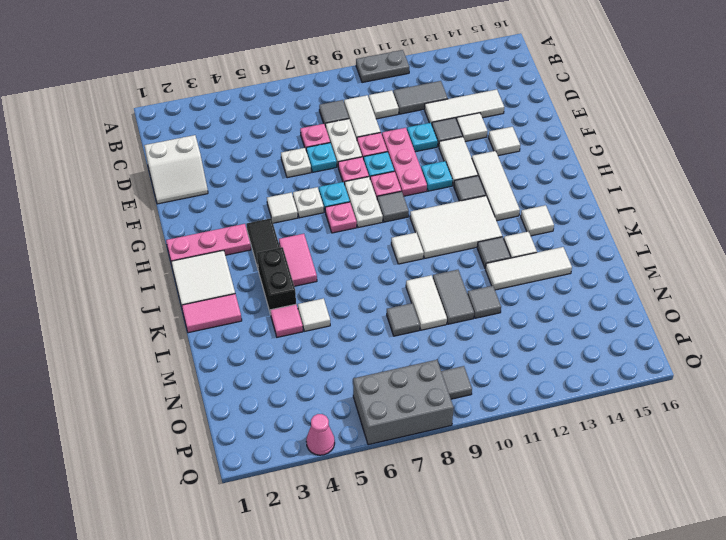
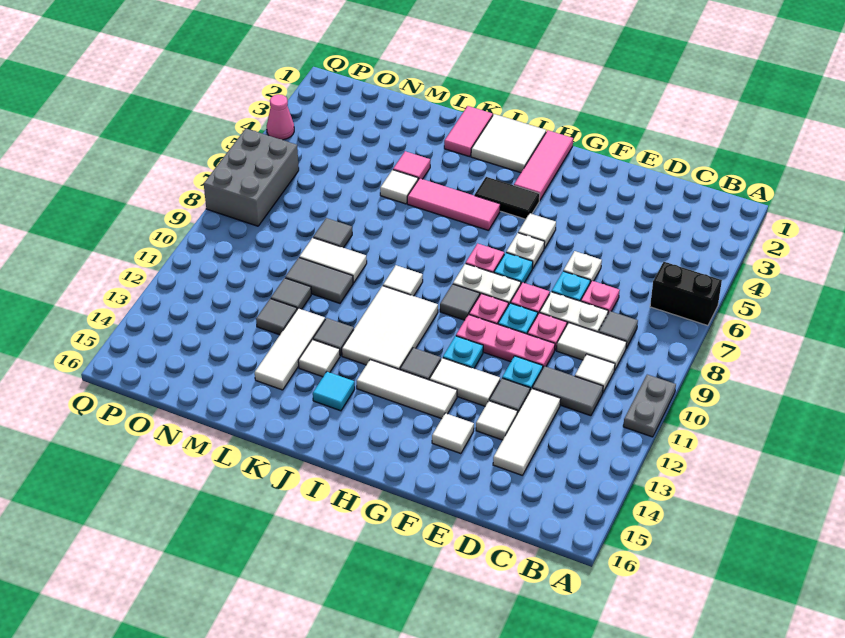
grey 1x2 tile [393,81,448,114] -> grey 1x2 tile turned to [532,366,603,416]
white 2x2 slope [144,135,208,204] -> none
pink 1x3 plate [166,224,251,261] -> pink 1x3 tile [514,130,573,201]
pink 1x2 tile [279,234,317,286] -> pink 1x3 tile [407,178,500,231]
black 1x2 brick [257,247,296,314] -> black 1x2 brick moved to [650,262,722,326]
white 1x1 tile [521,205,554,236] -> cyan 1x1 tile [313,372,355,411]
grey 1x1 tile [441,366,472,399] -> grey 1x1 tile moved to [256,299,297,335]

